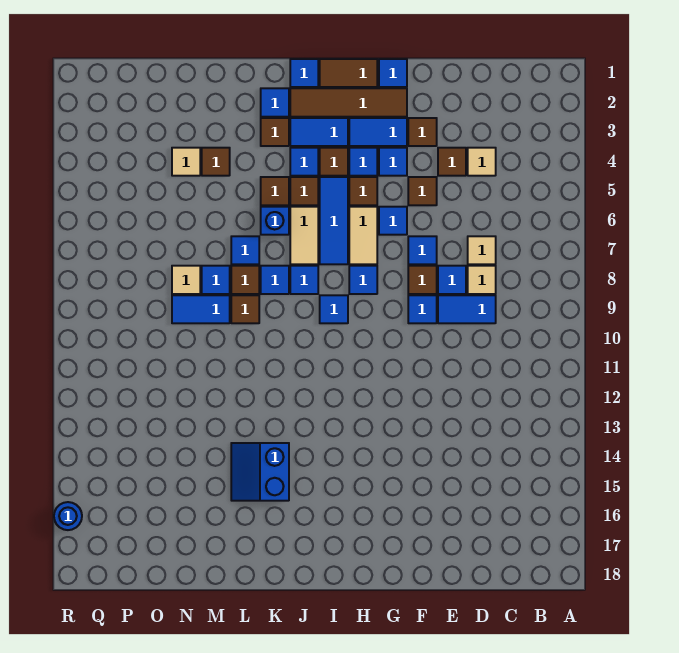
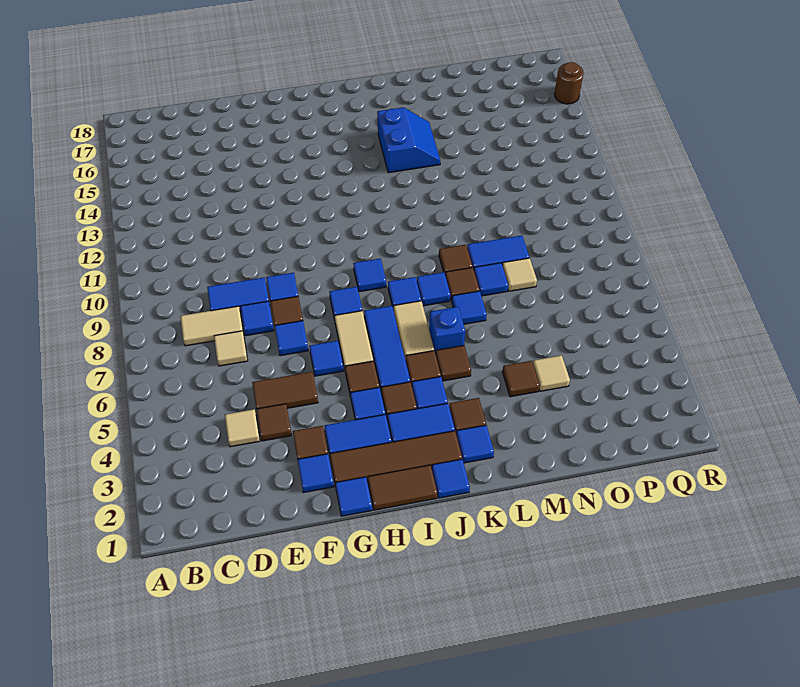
tan 1x1 tile [468,266,496,294] -> tan 1x2 tile [180,306,244,346]
brown 1x1 tile [408,177,437,205] -> brown 1x2 tile [252,372,318,409]
blue 1x1 tile [379,148,407,176] -> blue 1x1 tile moved to [298,454,334,493]
blue 1x1 round brick [54,502,82,530] -> brown 1x1 round brick [554,62,583,104]

